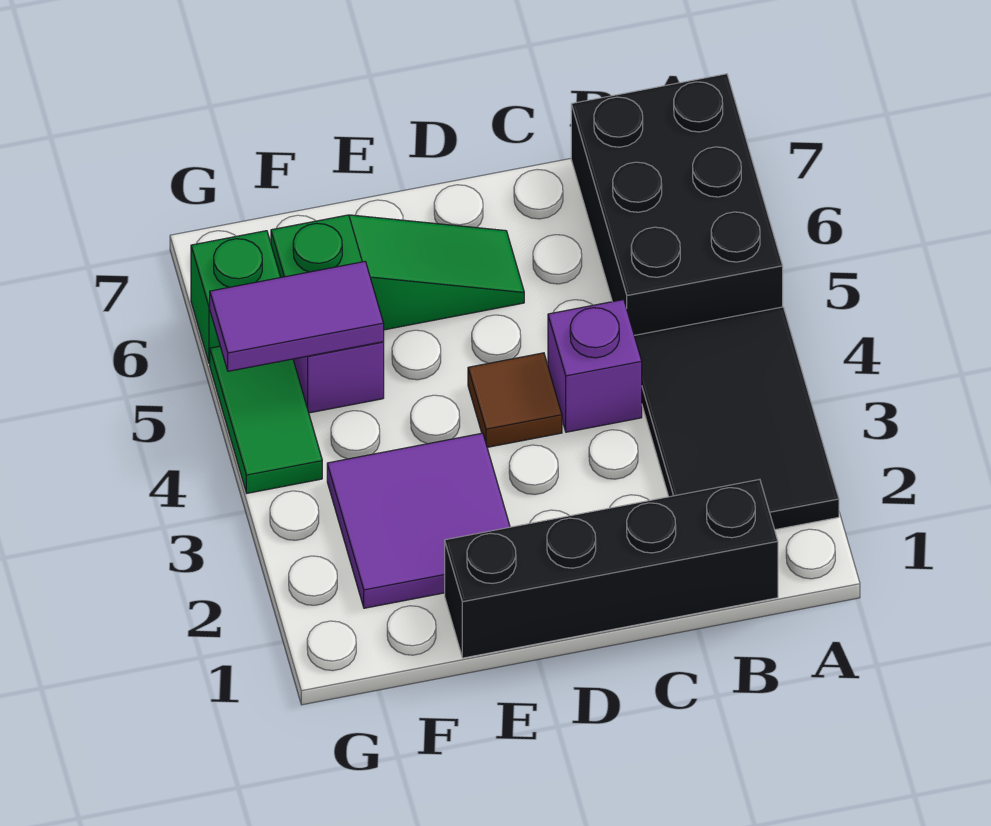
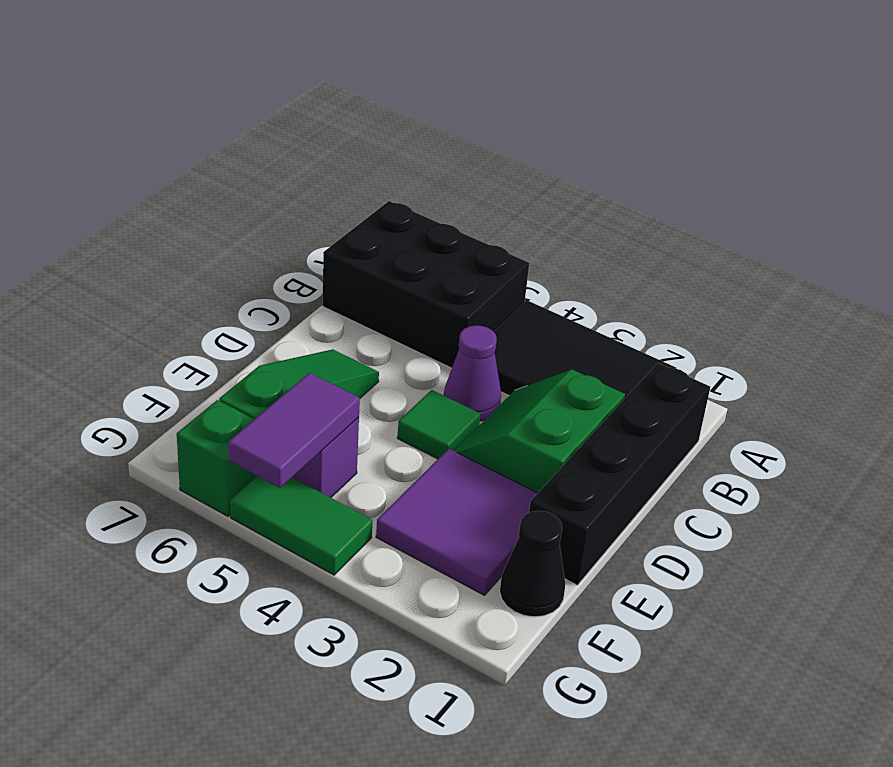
none -> green 2x2 slope [454,370,625,493]
purple 1x1 brick [548,300,642,432] -> purple 1x1 cone [444,325,501,421]
brown 1x1 tile [468,353,562,447] -> green 1x1 tile [397,390,481,459]
none -> black 1x1 cone [500,511,565,617]

